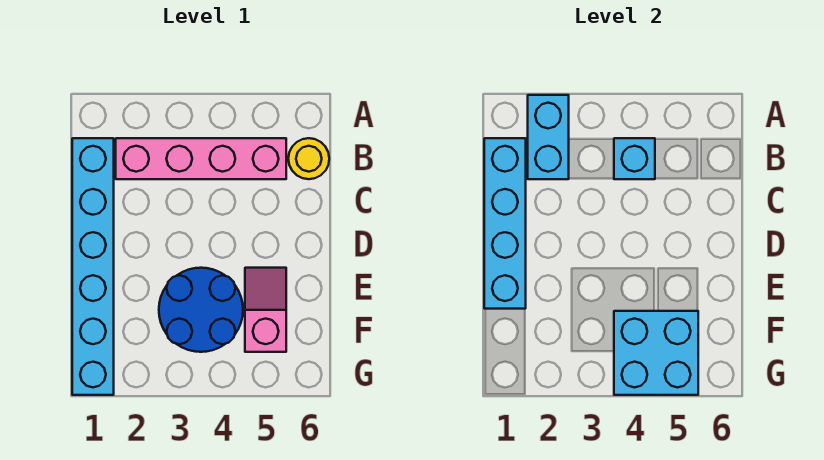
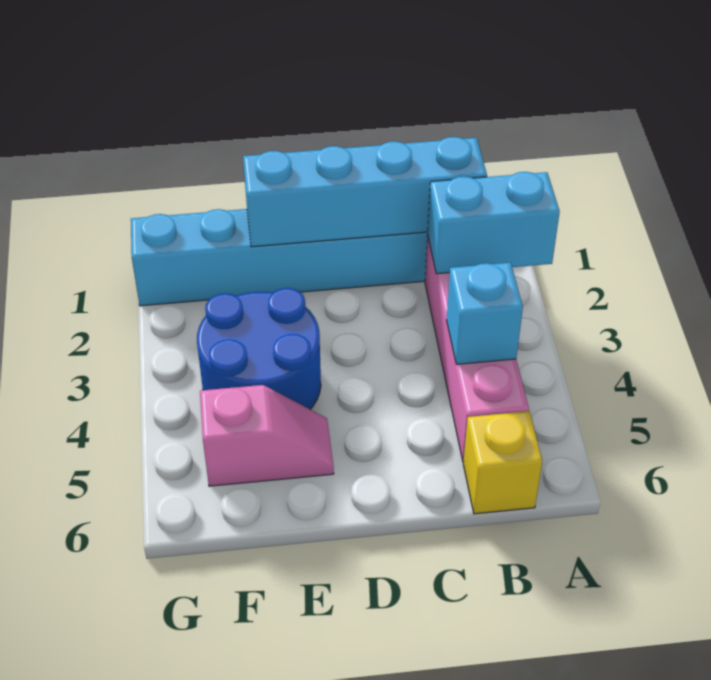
yellow 1x1 round brick [288,138,329,179] -> yellow 1x1 brick [463,411,542,514]
cyan 2x2 brick [614,311,698,395] -> none

